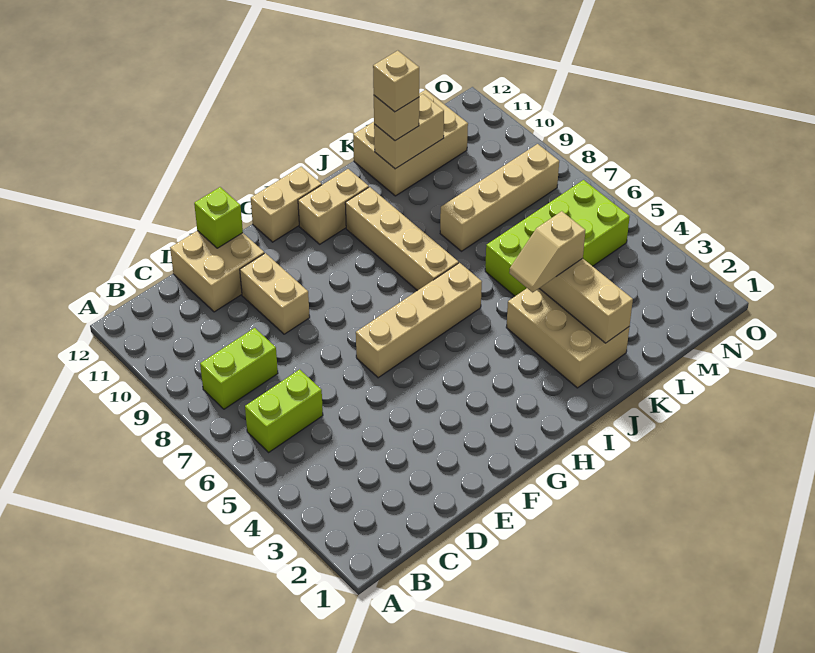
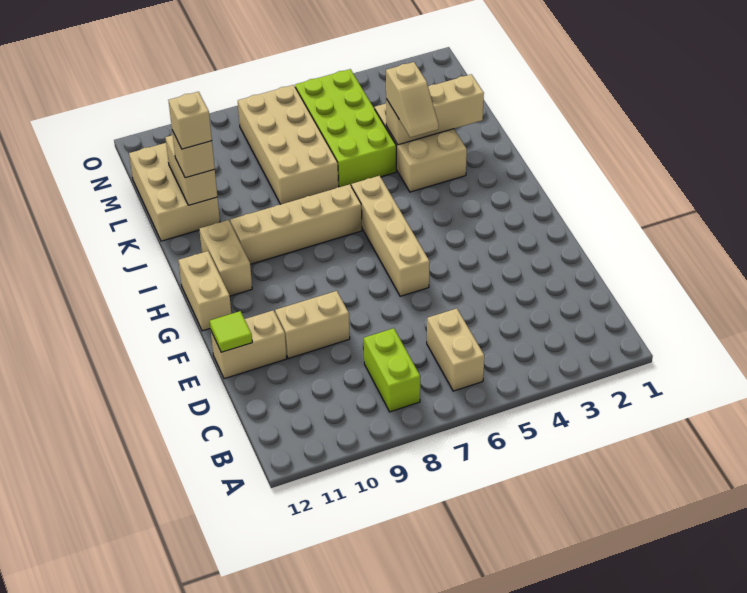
lime 1x2 brick [245,369,323,452] -> tan 1x2 brick [427,308,484,391]
tan 2x2 brick [170,231,264,312] -> tan 1x2 brick [211,310,287,379]
lime 1x1 brick [194,187,243,248] -> lime 1x1 tile [210,311,252,352]
tan 2x3 brick [506,288,630,388] -> tan 2x3 brick turned to [375,104,467,192]
tan 1x4 brick [440,144,559,251] -> tan 2x4 brick [238,85,339,204]

